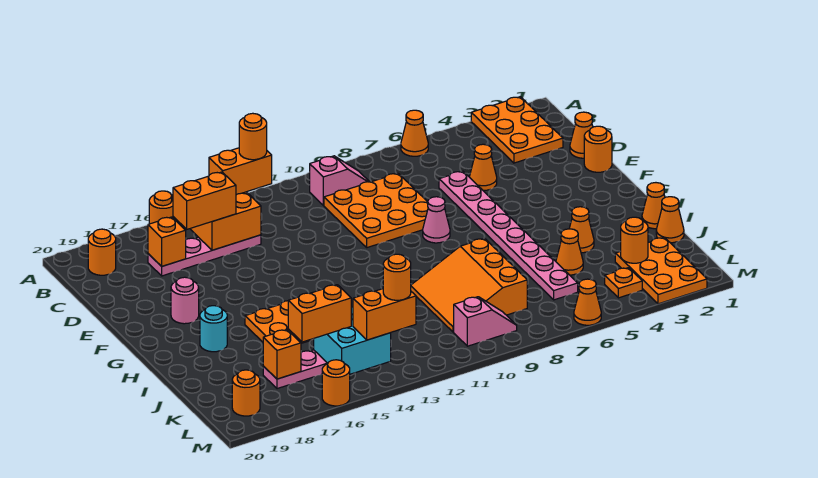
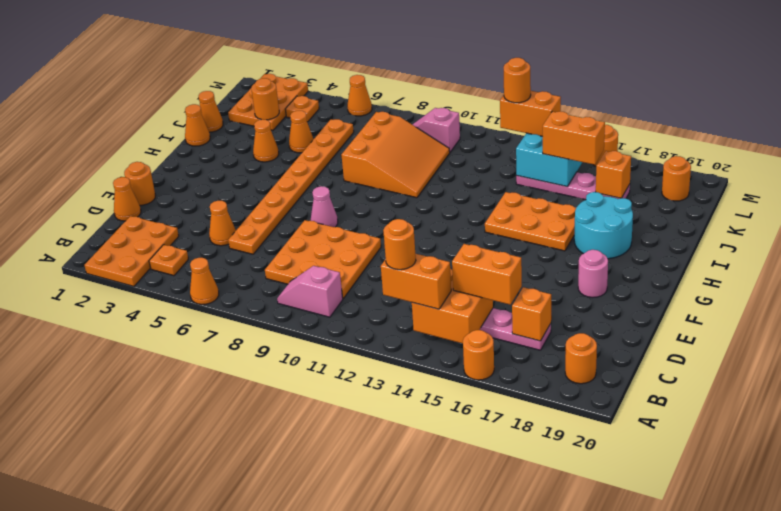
none -> orange 1x1 plate [149,245,188,276]
pink 1x8 plate [439,171,578,300] -> orange 1x8 plate [228,119,354,254]
cyan 1x1 round brick [200,306,227,352] -> cyan 2x2 round brick [574,192,633,259]

